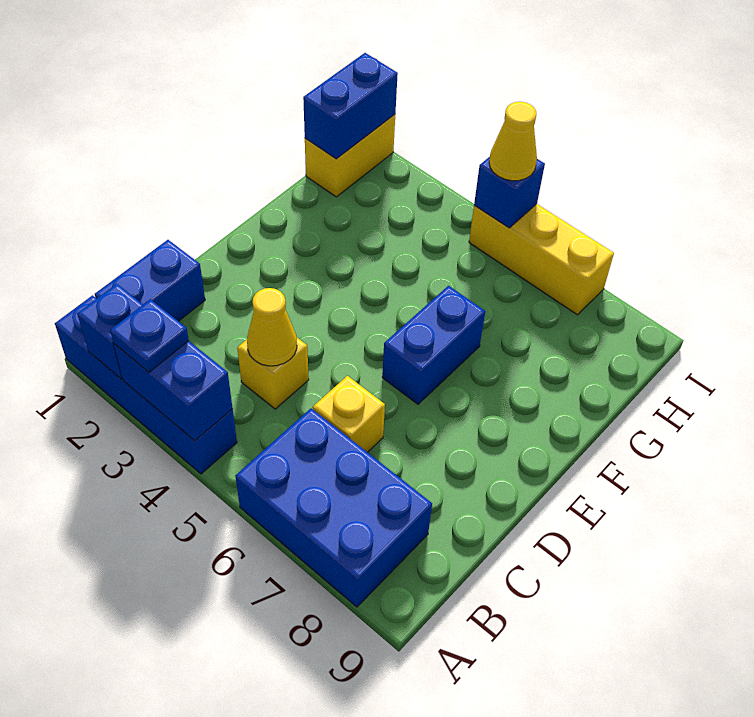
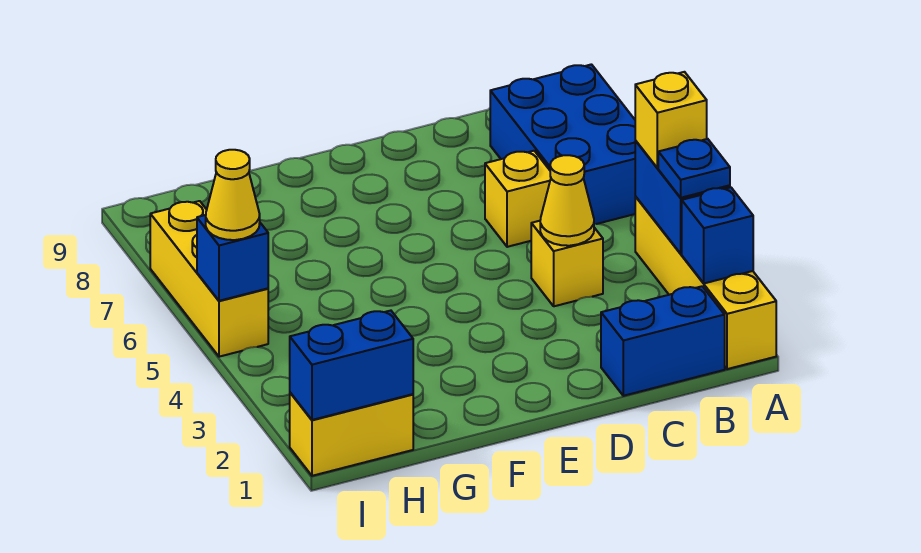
blue 1x4 brick [55,295,237,474] -> yellow 1x4 brick [635,196,776,369]
none -> yellow 1x1 brick [635,72,707,168]
blue 1x2 brick [382,286,485,404] -> none

